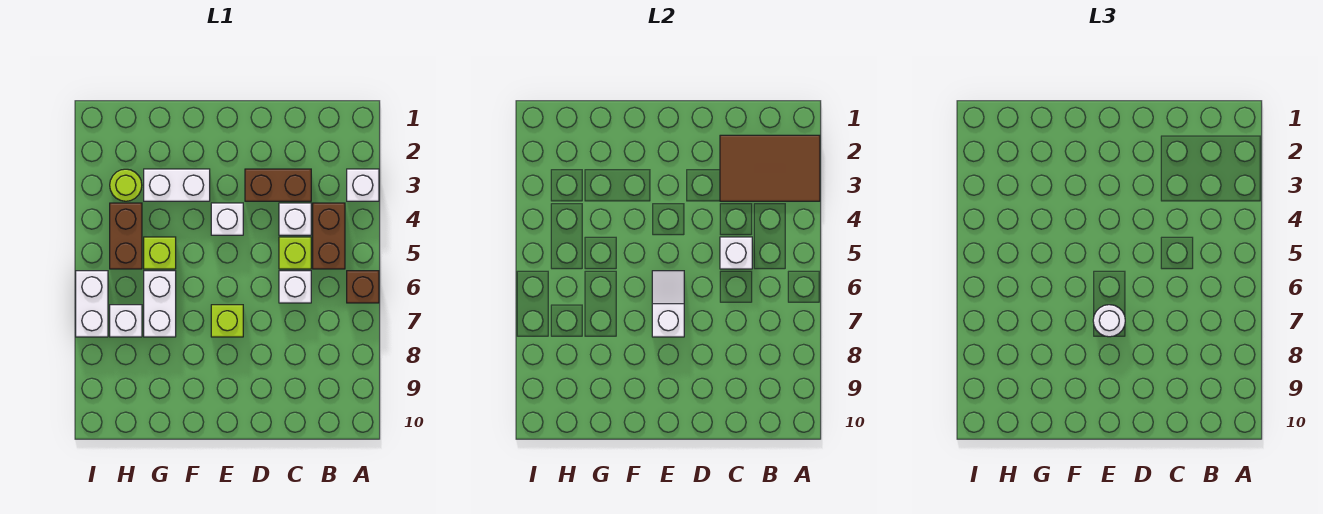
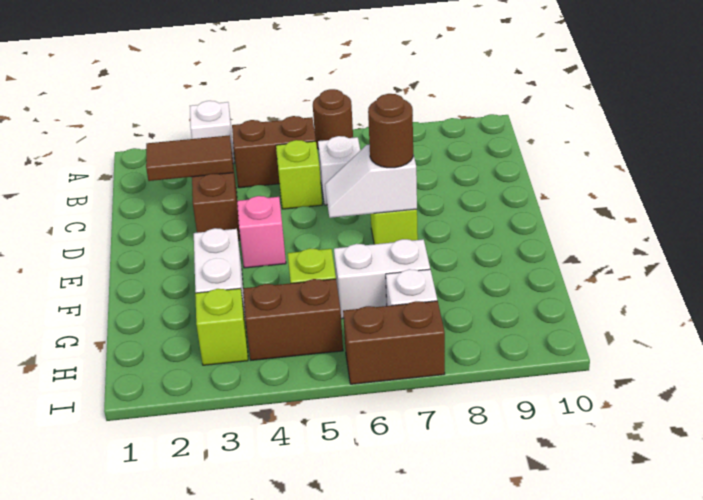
brown 2x3 tile [720,135,820,201] -> brown 1x2 tile [146,135,233,181]
brown 1x1 brick [347,271,379,303] -> brown 1x1 round brick [313,89,353,149]
white 1x1 brick [279,203,311,235] -> none
white 1x1 brick [720,237,752,269] -> none
white 1x1 brick [211,203,243,235] -> pink 1x1 brick [237,196,286,268]
white 1x1 round brick [1093,305,1125,337] -> brown 1x1 round brick [368,94,413,168]
lime 1x1 round brick [110,169,142,201] -> lime 1x1 brick [195,288,248,365]
white 1x2 brick [76,271,108,337] -> brown 1x2 brick [343,301,445,384]

